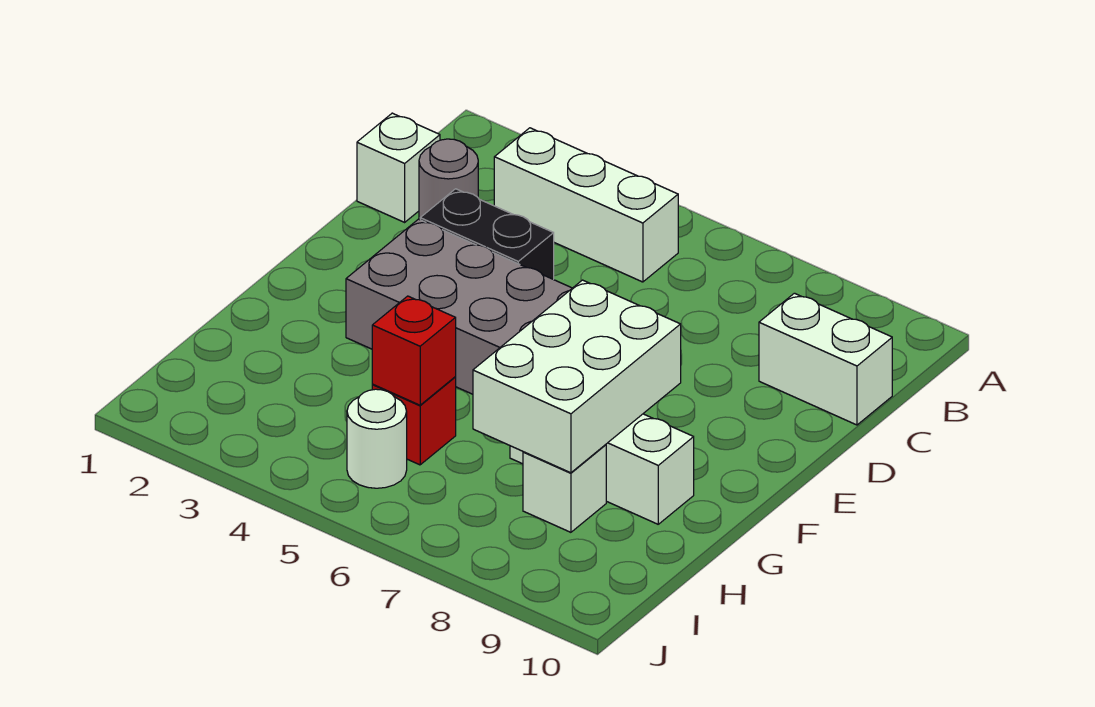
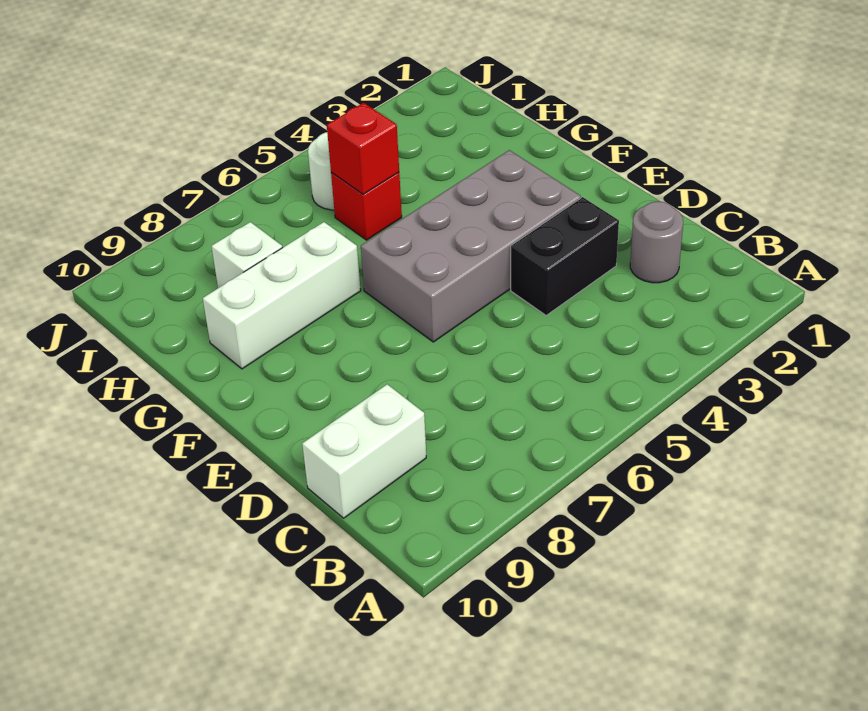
white 1x3 brick [494,128,678,282] -> none
white 1x1 brick [357,113,440,222] -> none
white 2x3 brick [473,280,681,473] -> none

